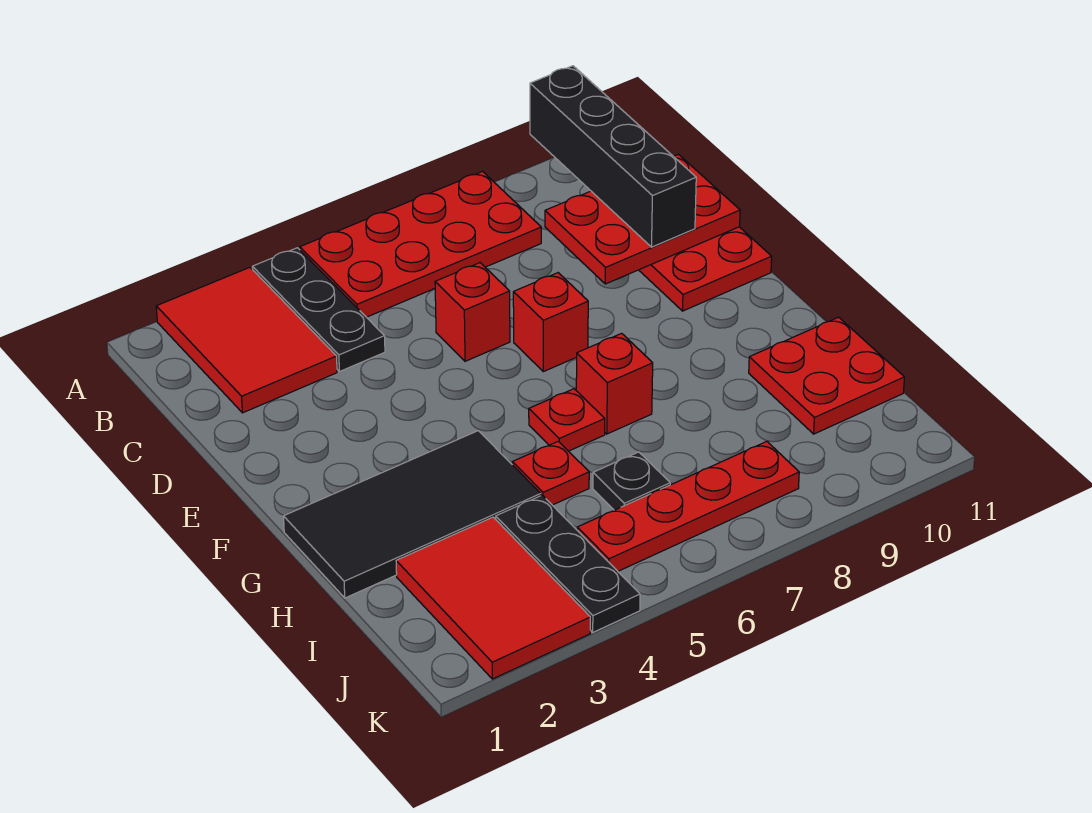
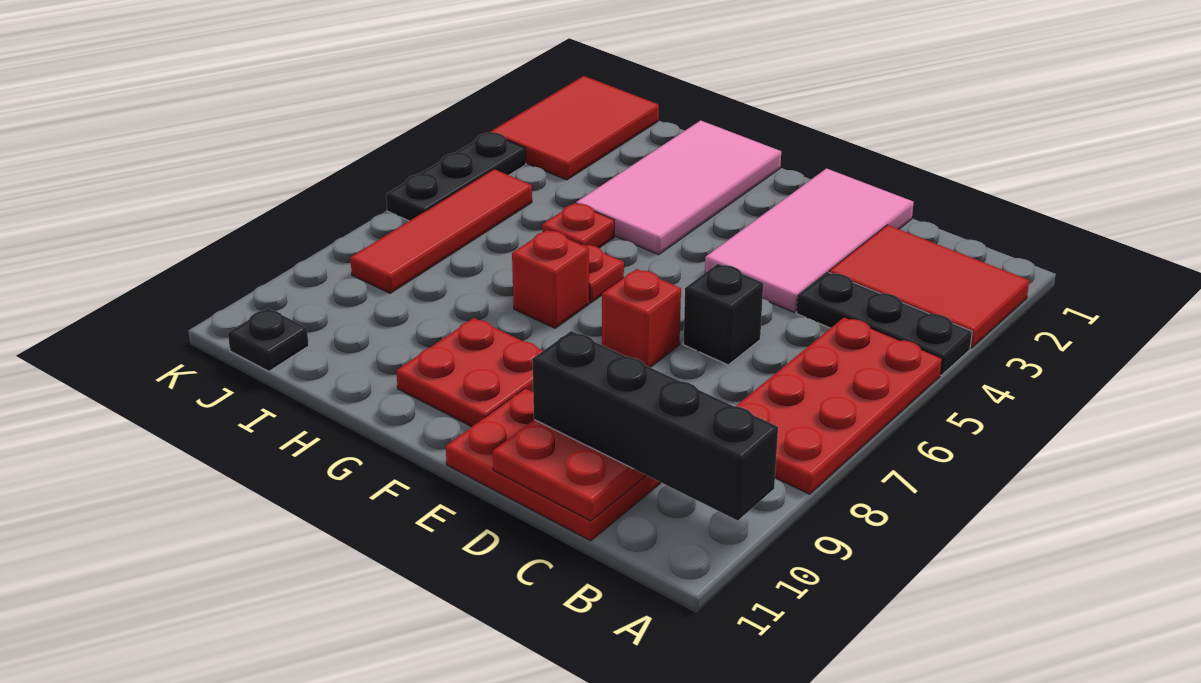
none -> pink 2x4 tile [705,168,914,312]
red 1x1 brick [435,263,510,361] -> black 1x1 brick [683,264,763,365]
black 2x4 tile [284,431,541,598] -> pink 2x4 tile [576,120,781,255]
red 2x2 plate [749,317,904,434] -> red 2x2 plate moved to [396,318,543,427]
red 2x3 tile [396,517,590,679] -> red 2x3 tile turned to [490,76,659,180]
black 1x3 plate [496,495,640,632] -> black 1x3 plate turned to [386,133,526,221]
black 1x1 plate [593,452,670,510] -> black 1x1 plate moved to [228,308,309,371]
red 1x4 plate [577,442,799,571] -> red 1x4 tile [350,169,532,293]

